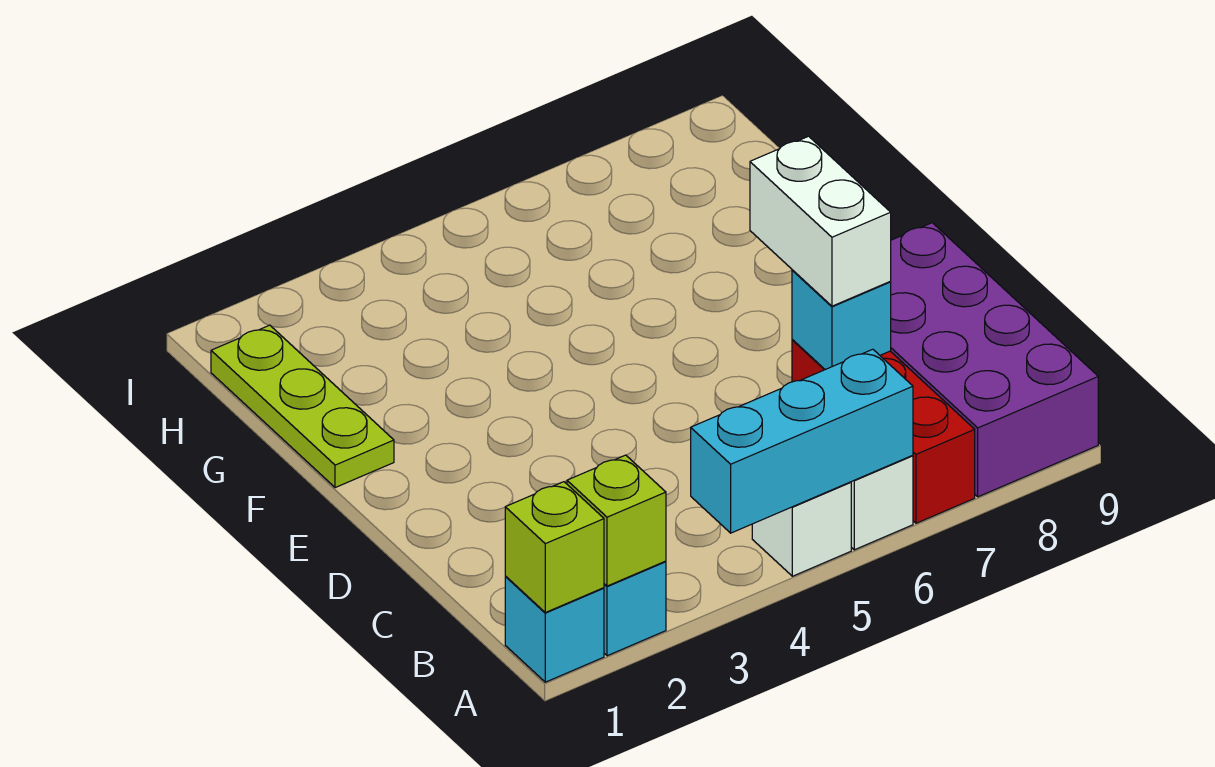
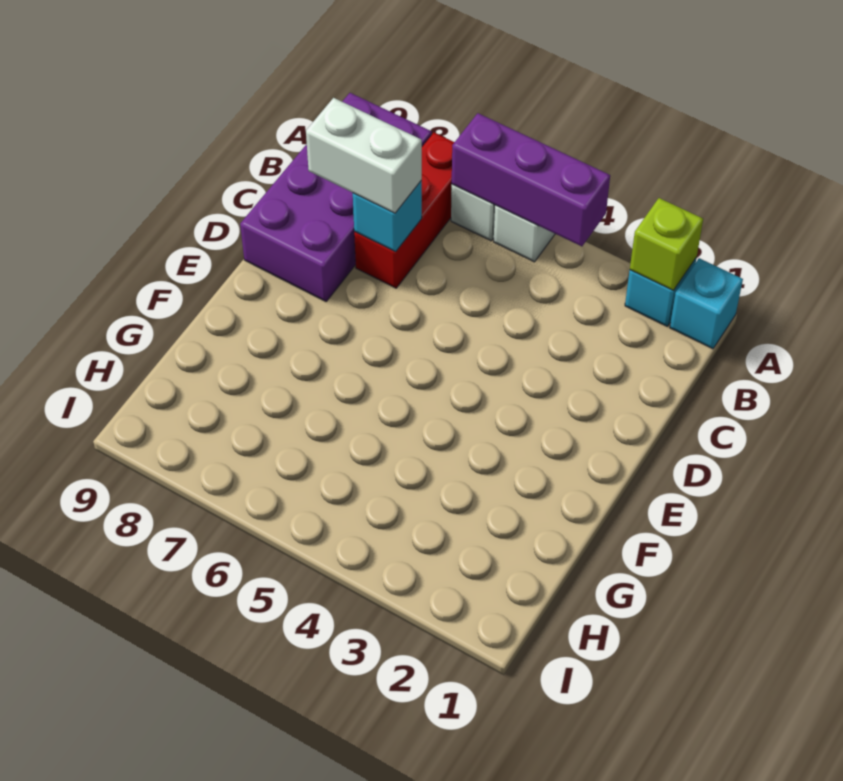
lime 1x1 brick [505,482,604,612] -> none
cyan 1x3 brick [691,349,913,533] -> purple 1x3 brick [452,113,610,246]
white 1x2 brick [750,136,891,306] -> white 1x2 brick turned to [306,98,422,213]
lime 1x3 plate [211,325,394,488] -> none

